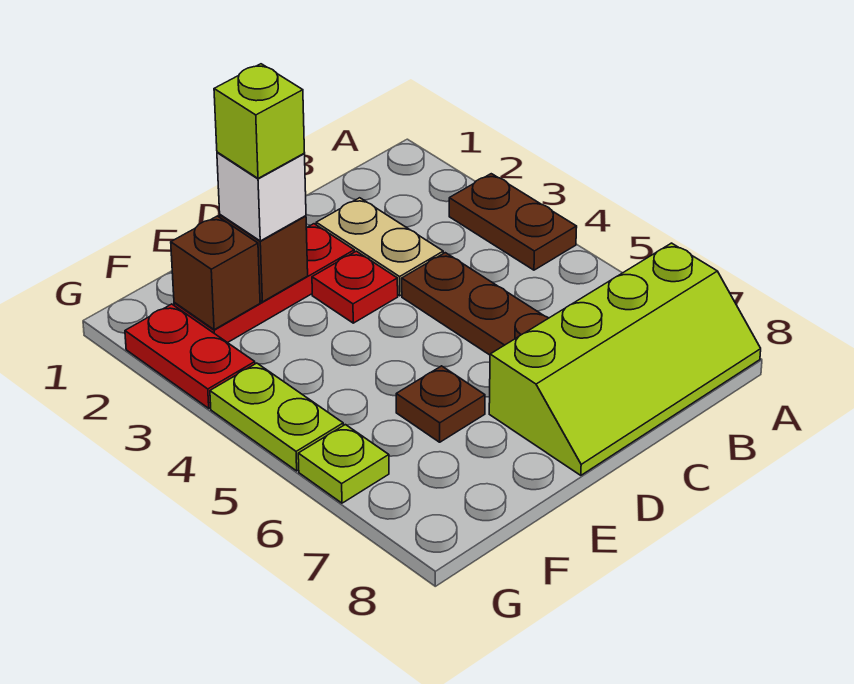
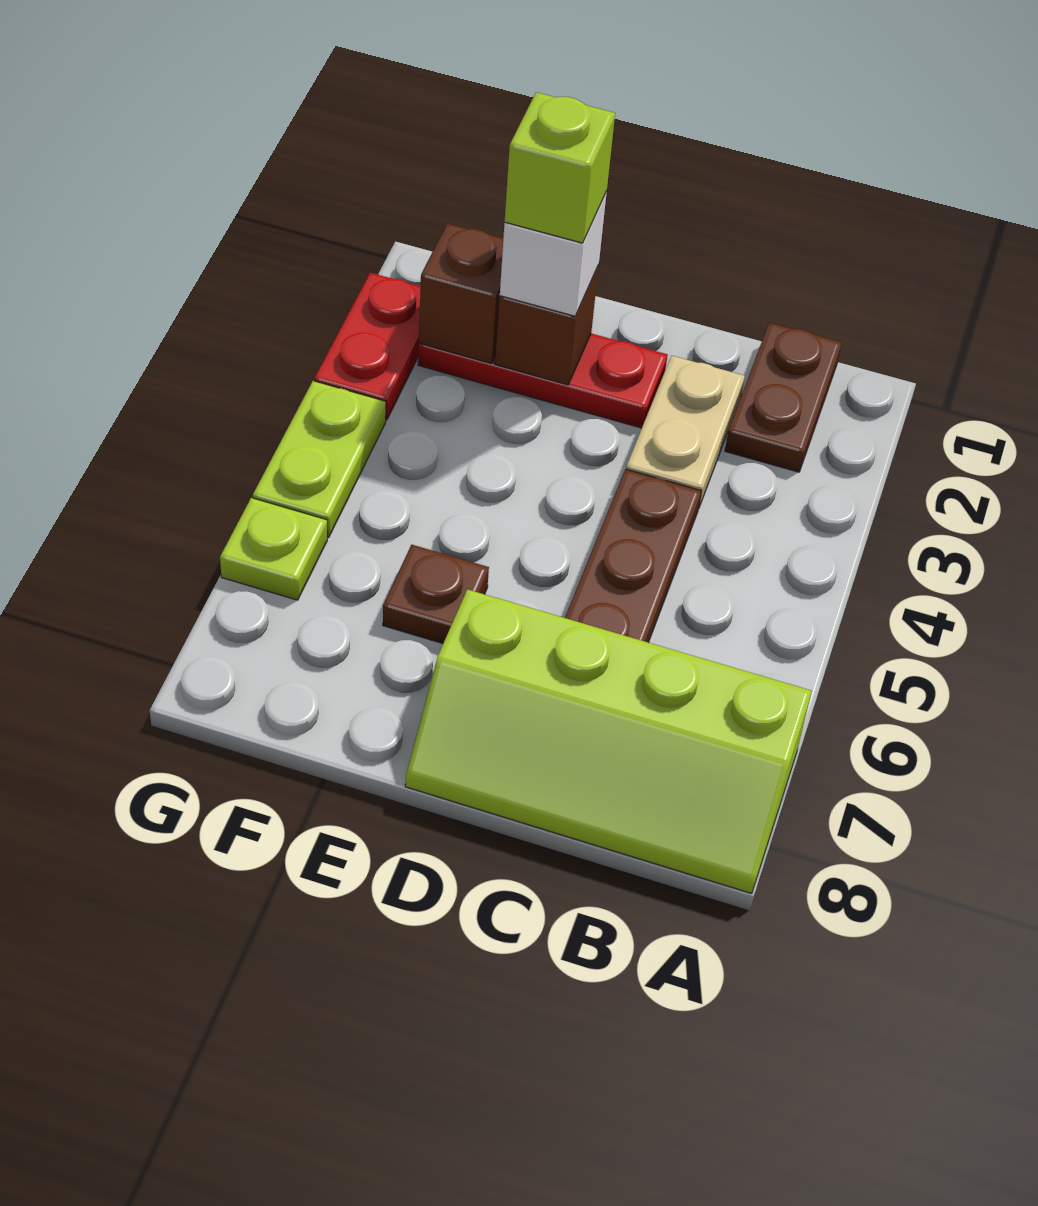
brown 1x2 plate [449,174,577,270] -> brown 1x2 plate moved to [725,322,842,472]
red 1x1 plate [312,251,398,323] -> none

